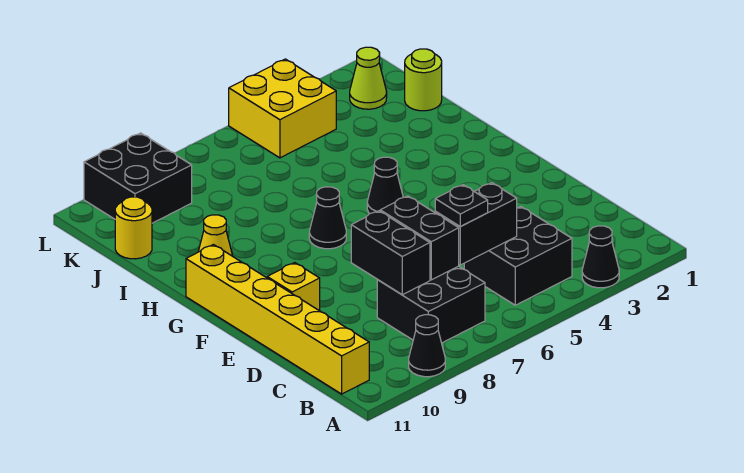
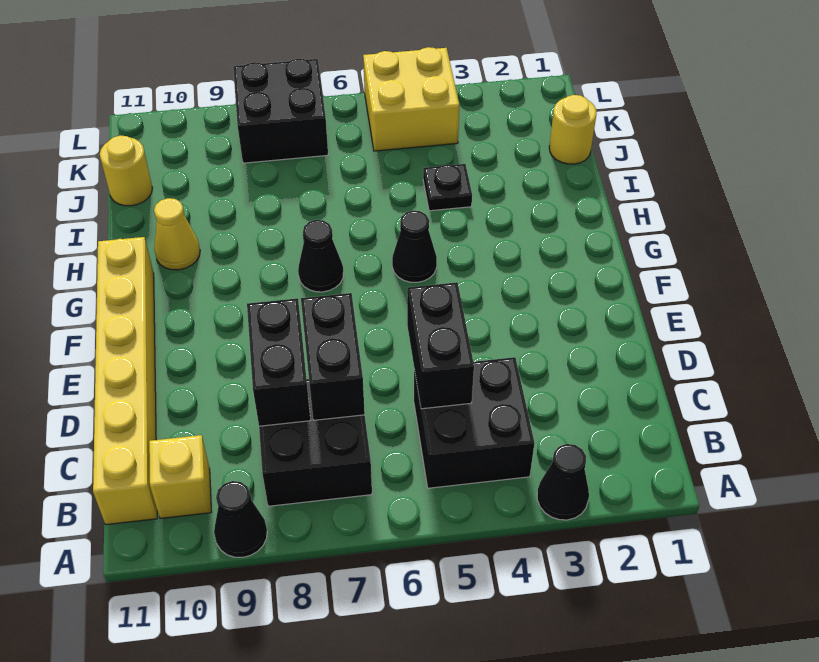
black 1x2 brick [435,183,517,265] -> black 1x2 brick turned to [407,282,474,409]
black 1x1 plate [435,185,488,227] -> black 1x1 plate moved to [423,164,472,211]
yellow 1x1 brick [267,263,320,311] -> yellow 1x1 brick moved to [149,435,212,519]
lime 1x1 round brick [405,49,442,111] -> yellow 1x1 round brick [549,95,597,164]
lime 1x1 cone [350,47,387,109] -> none
black 2x2 brick [84,133,192,223] -> black 2x2 brick moved to [233,59,328,163]

